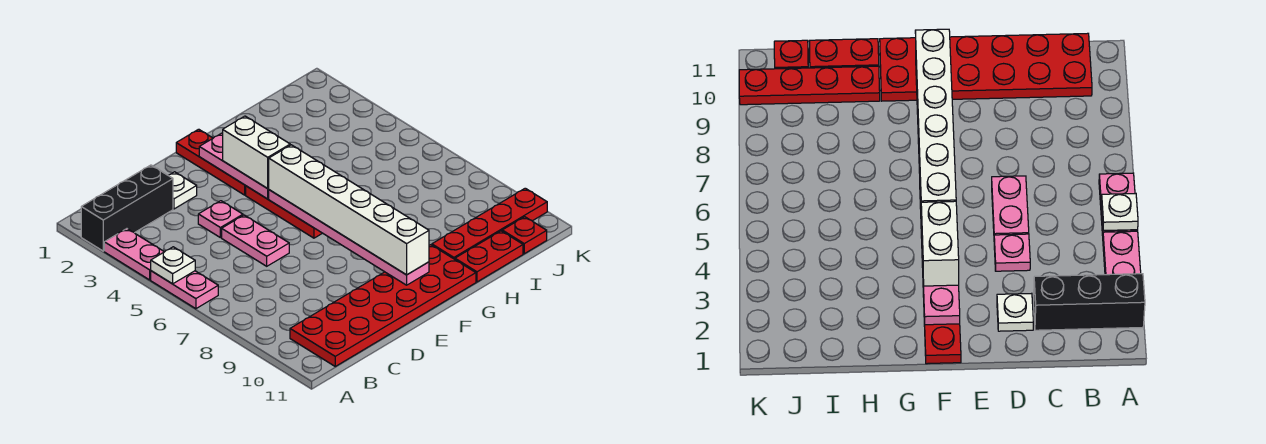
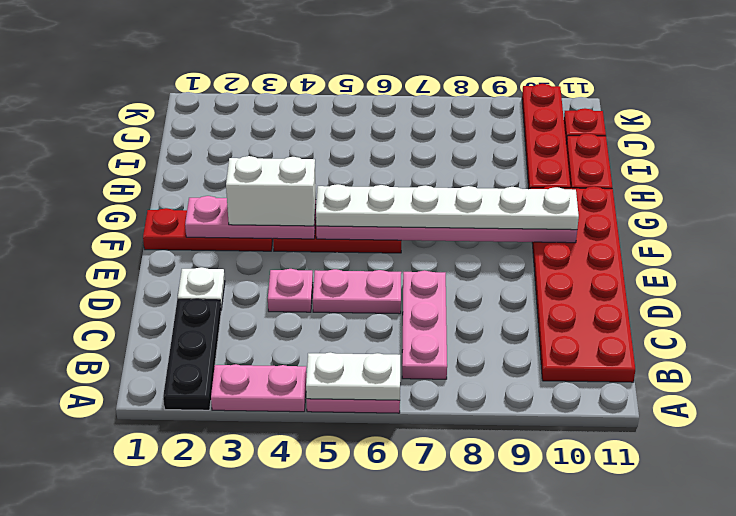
black 1x3 brick [81,165,173,251] -> black 1x3 plate [163,298,221,410]
white 1x1 plate [151,247,195,284] -> white 1x2 plate [306,352,400,400]
none -> pink 1x3 plate [402,270,447,379]
white 1x6 brick [269,145,429,275] -> white 1x6 plate [316,184,579,230]

